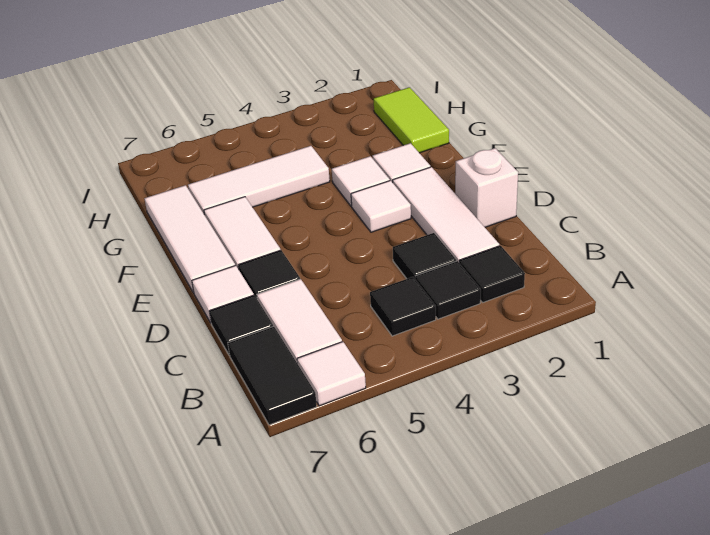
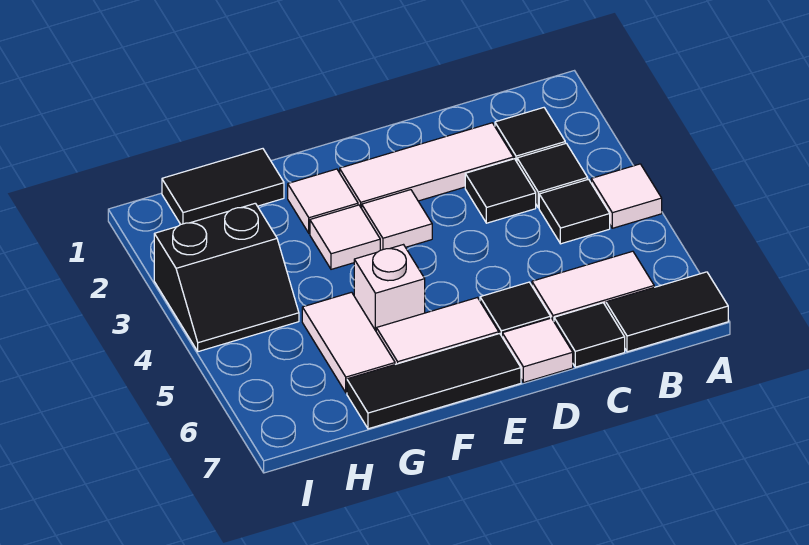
white 1x1 tile [297,342,366,406] -> white 1x1 tile moved to [591,164,662,228]
white 1x1 brick [455,148,518,227] -> white 1x1 brick moved to [354,245,425,331]
white 1x3 tile [144,185,235,293] -> black 1x3 tile [347,334,521,429]
lime 1x2 tile [374,87,449,153] -> black 1x2 tile [162,149,284,224]
white 1x3 tile [188,146,330,213] -> white 1x2 tile [302,292,395,393]
none -> black 2x2 slope [154,203,299,352]

